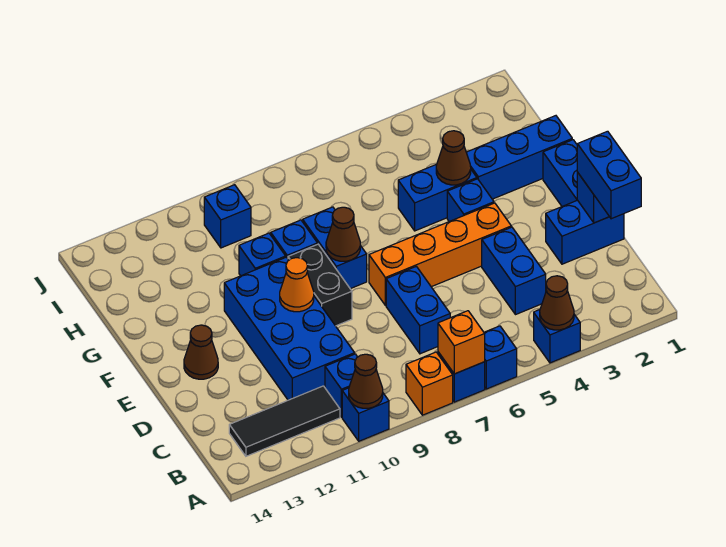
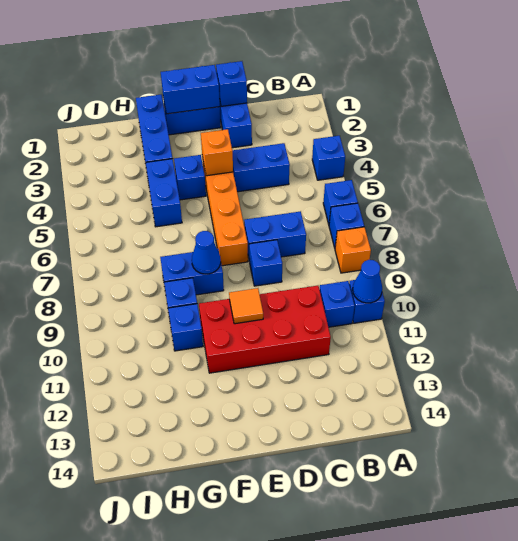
brown 1x1 cone [540,276,574,330] -> none
orange 1x1 brick [438,311,485,374] -> orange 1x1 brick moved to [201,129,233,176]
brown 1x1 cone [349,354,383,408] -> blue 1x1 cone [353,260,382,303]
black 1x3 tile [229,386,340,456] -> none
blue 1x2 brick [577,131,641,219] -> blue 1x2 brick moved to [161,65,220,114]
blue 2x4 brick [224,257,355,400] -> red 2x4 brick [199,286,331,373]
black 1x2 brick [288,244,352,326] -> none
orange 1x1 cone [280,258,314,312] -> orange 1x1 tile [229,288,263,324]
brown 1x1 cone [184,325,218,379] -> none
brown 1x1 cone [326,207,360,261] -> blue 1x1 cone [192,231,221,274]
brown 1x1 cone [436,131,471,185] -> none
blue 1x1 brick [204,185,251,248] -> blue 1x1 brick moved to [249,240,282,286]

